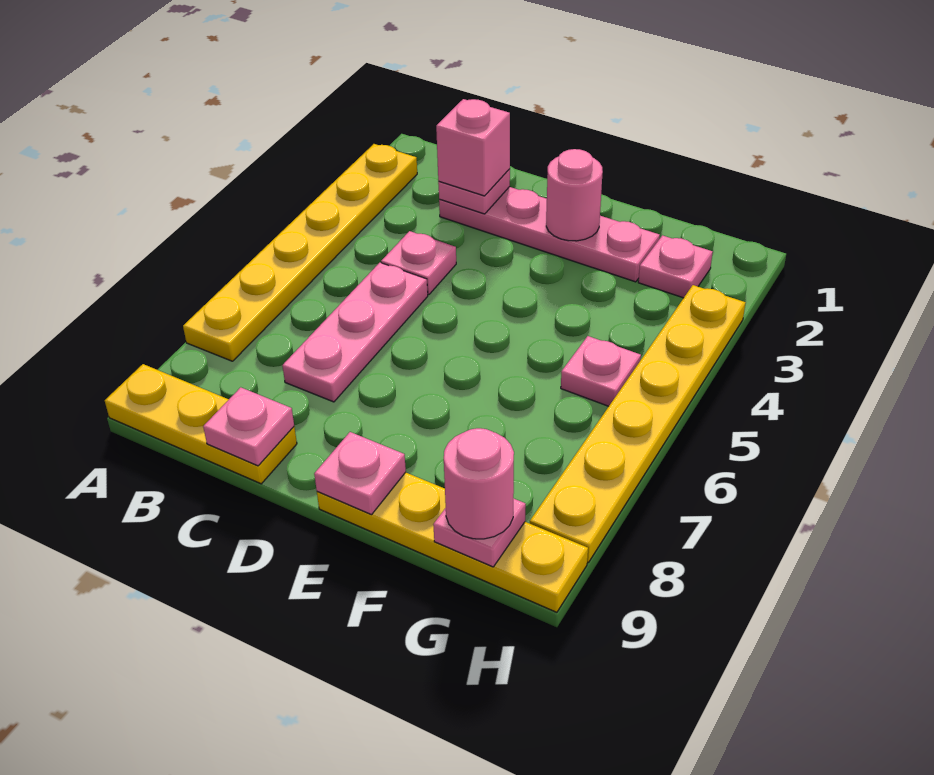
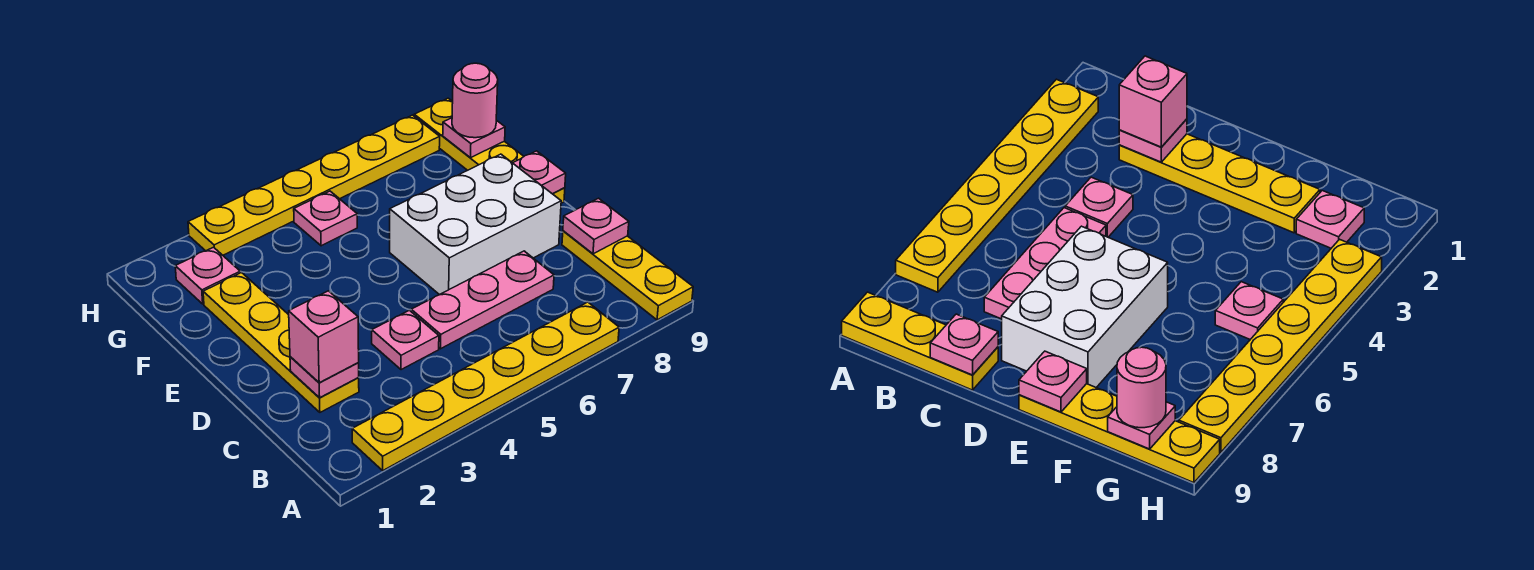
pink 1x4 plate [439,187,660,282] -> yellow 1x4 plate [203,273,359,412]
none -> white 2x3 brick [390,154,561,295]
pink 1x1 round brick [546,149,603,241] -> none

